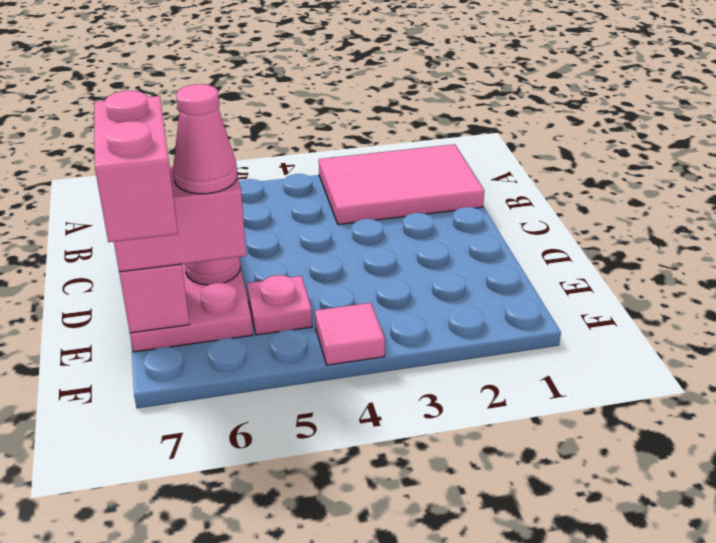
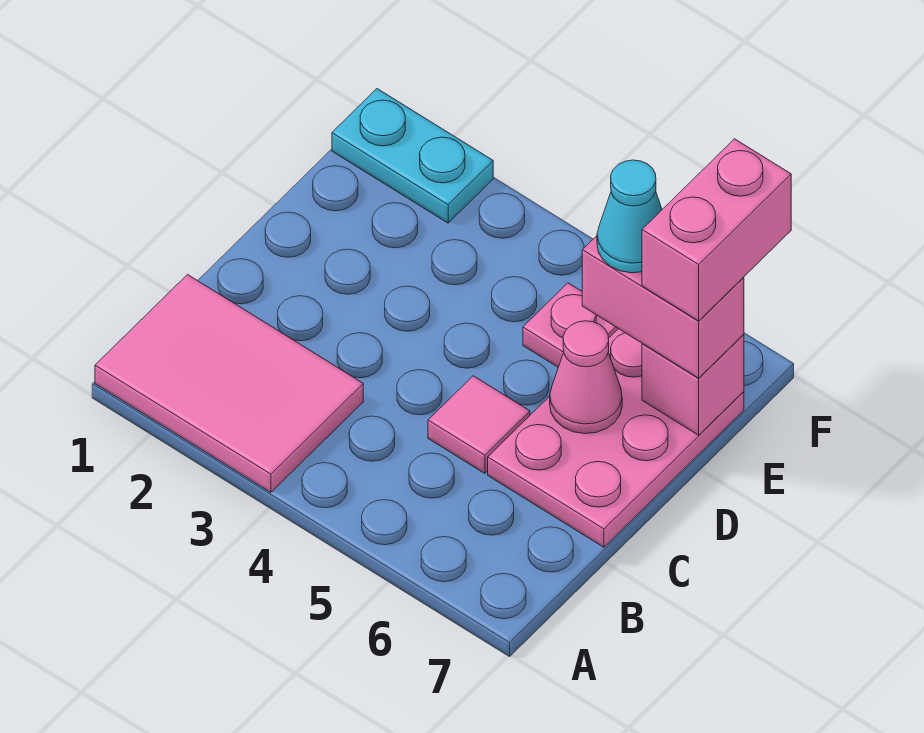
pink 1x1 cone [173,84,237,194] -> cyan 1x1 cone [597,160,662,273]
none -> cyan 1x2 plate [332,89,493,223]
pink 1x1 tile [315,303,385,365] -> pink 1x1 tile moved to [428,376,530,473]

